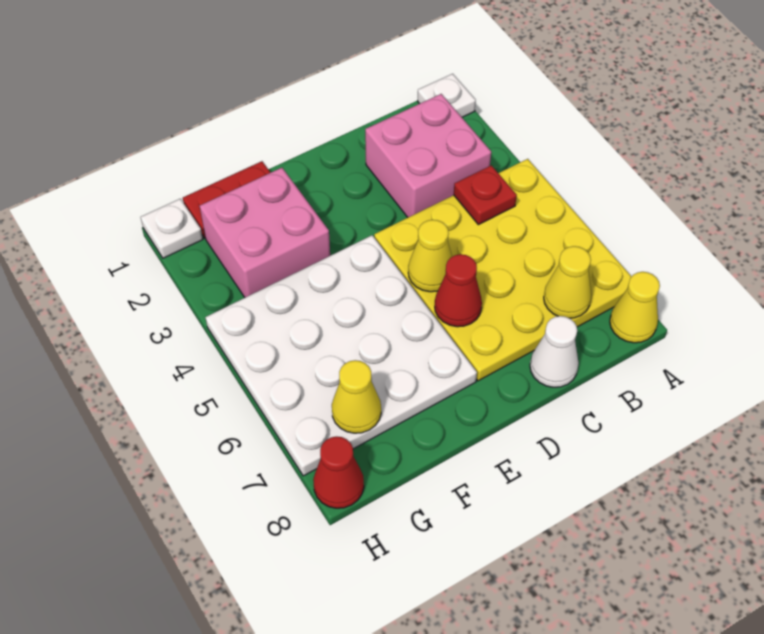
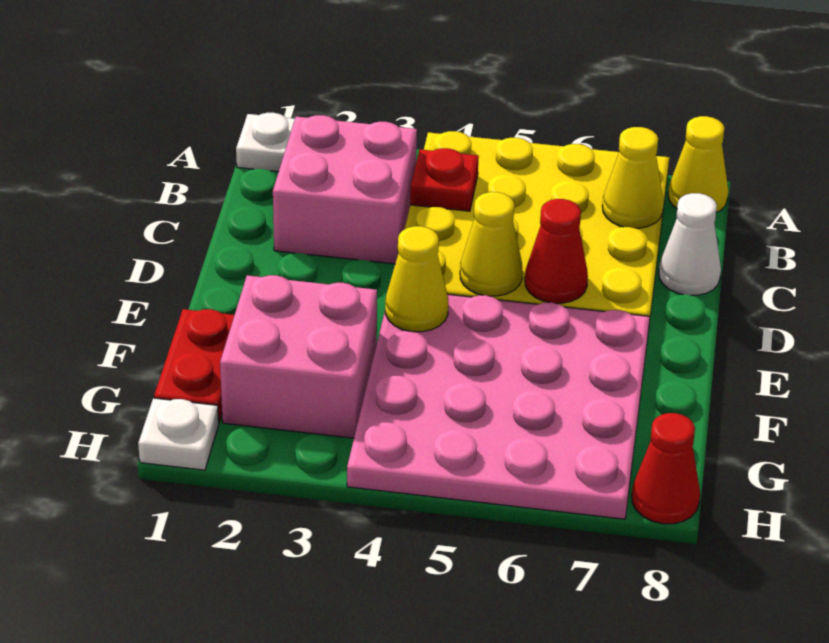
white 4x4 plate [205,235,477,476] -> pink 4x4 plate [347,294,650,519]
yellow 1x1 cone [332,360,381,433] -> yellow 1x1 cone moved to [385,226,448,332]

